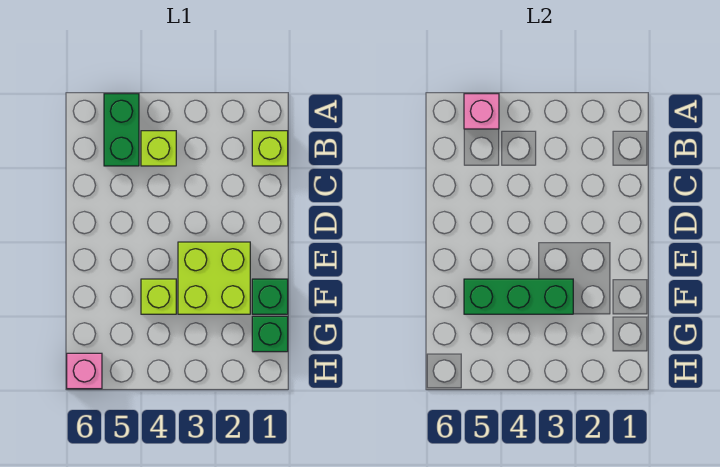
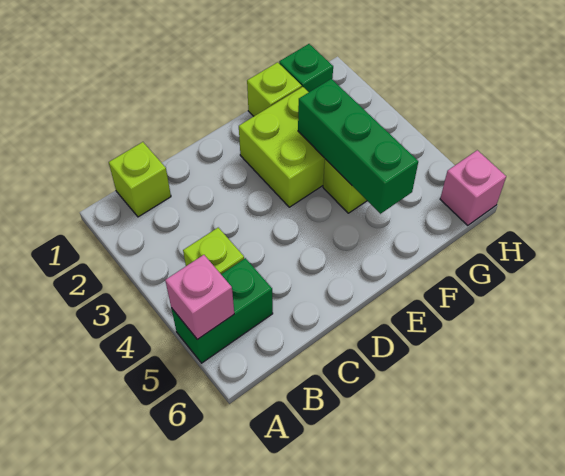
green 1x1 brick [252,279,288,314] -> lime 1x1 brick [247,62,302,116]

